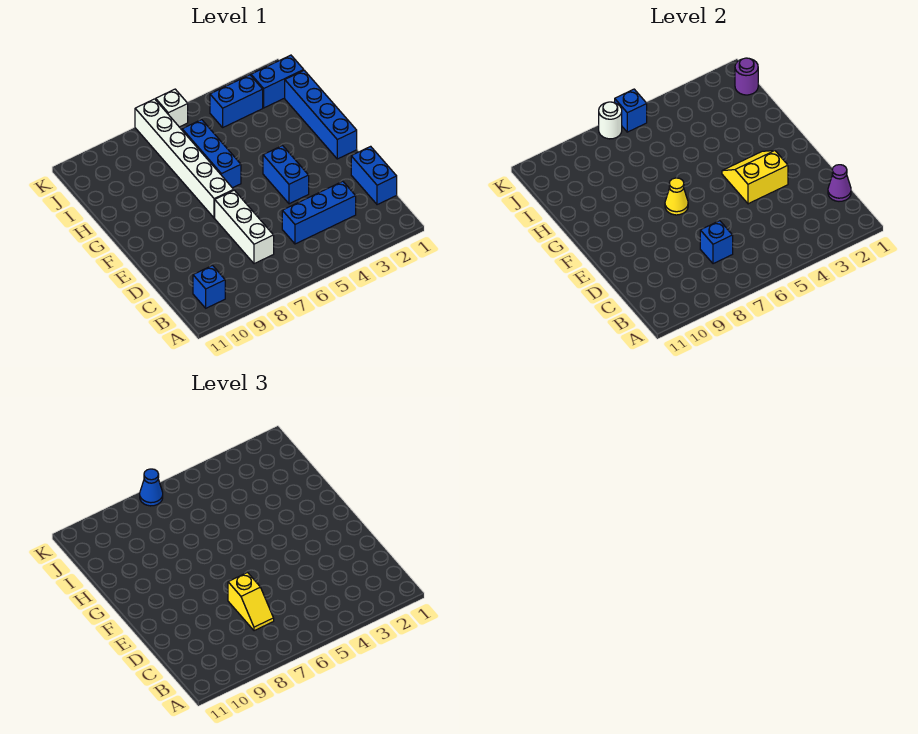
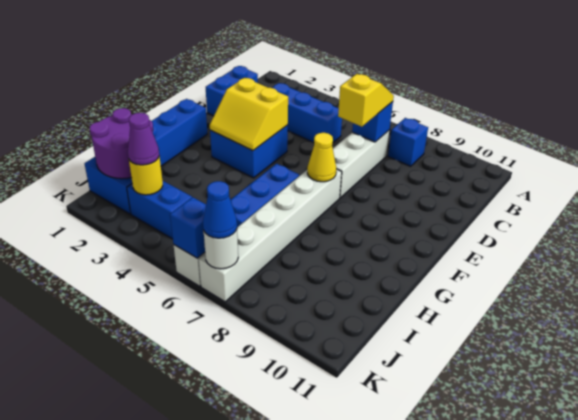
blue 1x1 brick [193,265,225,308] -> blue 1x1 brick moved to [388,118,428,166]
purple 1x1 cone [828,165,851,201] -> purple 1x1 cone moved to [128,113,159,165]
blue 1x2 brick [263,146,309,204] -> blue 2x2 brick [210,125,288,178]
purple 1x1 round brick [735,58,758,95] -> purple 2x2 round brick [89,108,153,179]
none -> yellow 1x1 round brick [129,156,163,195]

